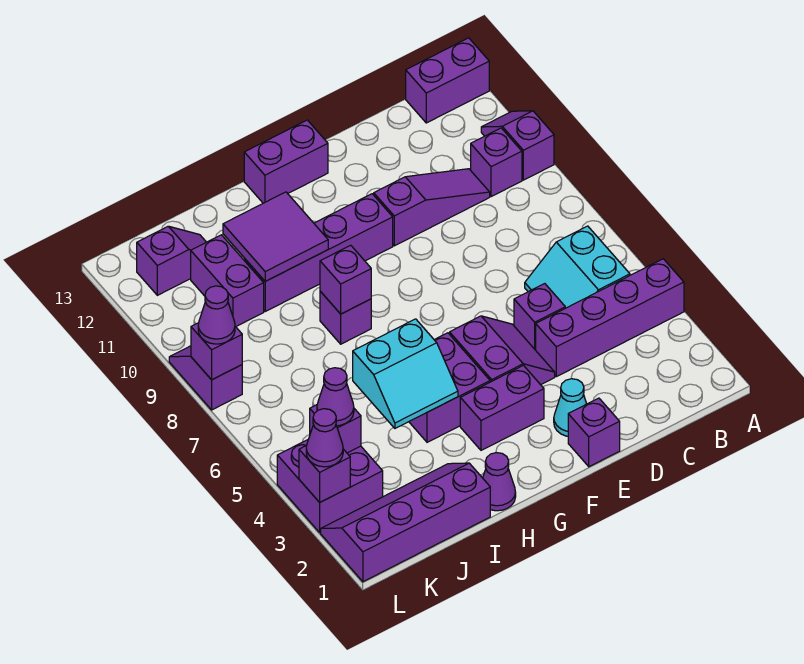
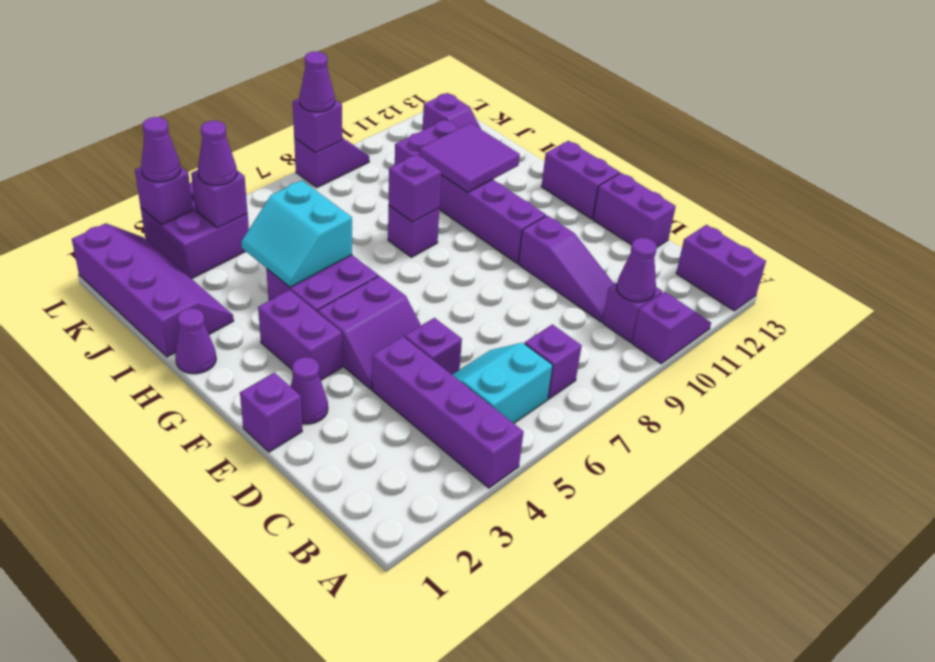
none -> purple 1x1 brick [525,324,582,399]
none -> purple 1x1 cone [617,238,657,302]
none -> purple 1x2 brick [593,173,676,247]
cyan 1x1 cone [554,378,587,436] -> purple 1x1 cone [291,357,328,424]

